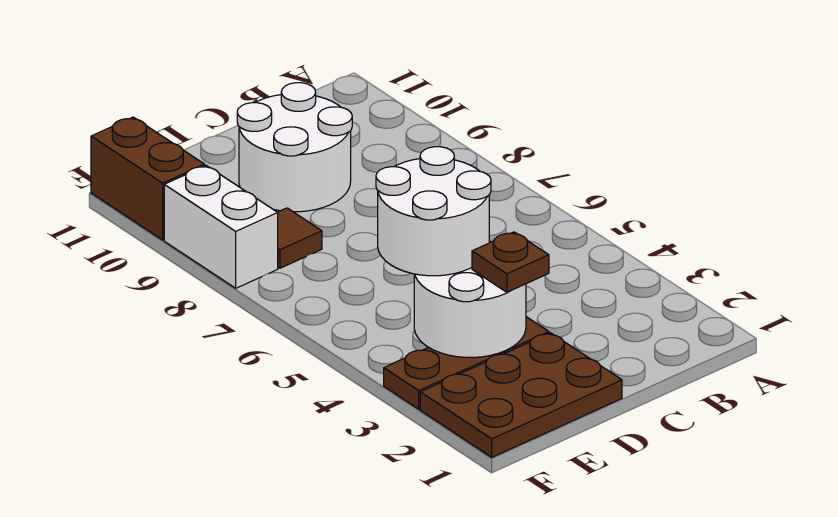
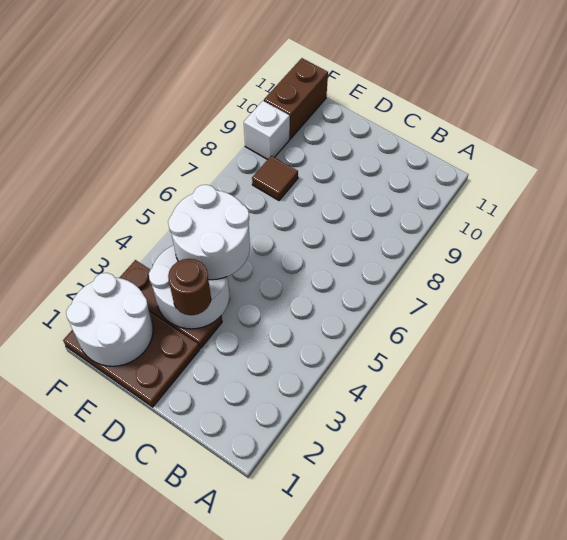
white 2x2 round brick [237,83,352,212] -> white 2x2 round brick moved to [66,273,153,366]
brown 1x1 plate [472,232,549,292] -> brown 1x1 round brick [168,259,211,315]
white 1x2 brick [164,165,278,288] -> white 1x1 brick [244,101,290,159]

